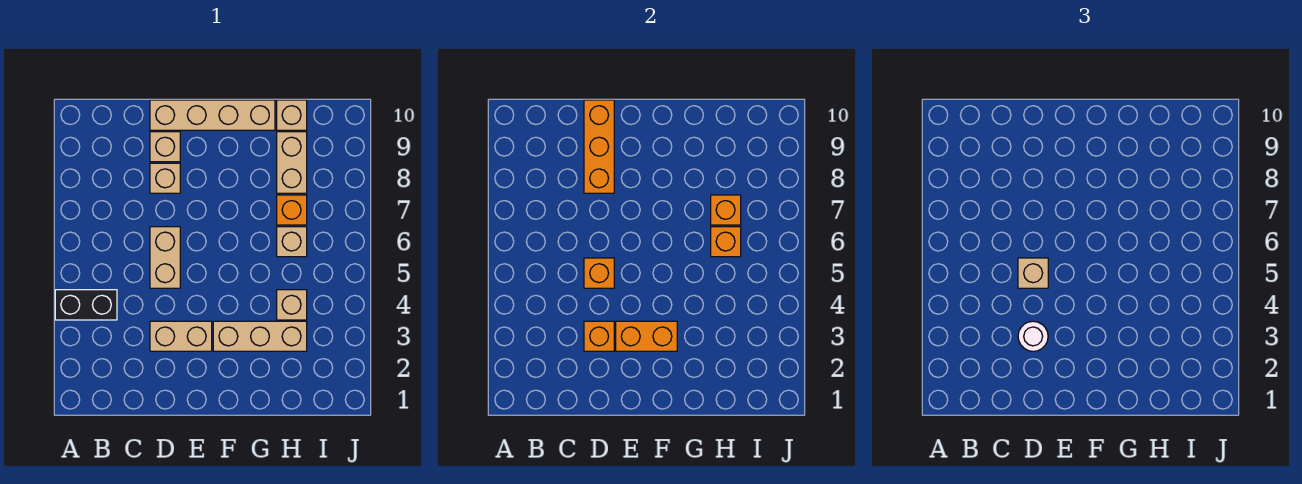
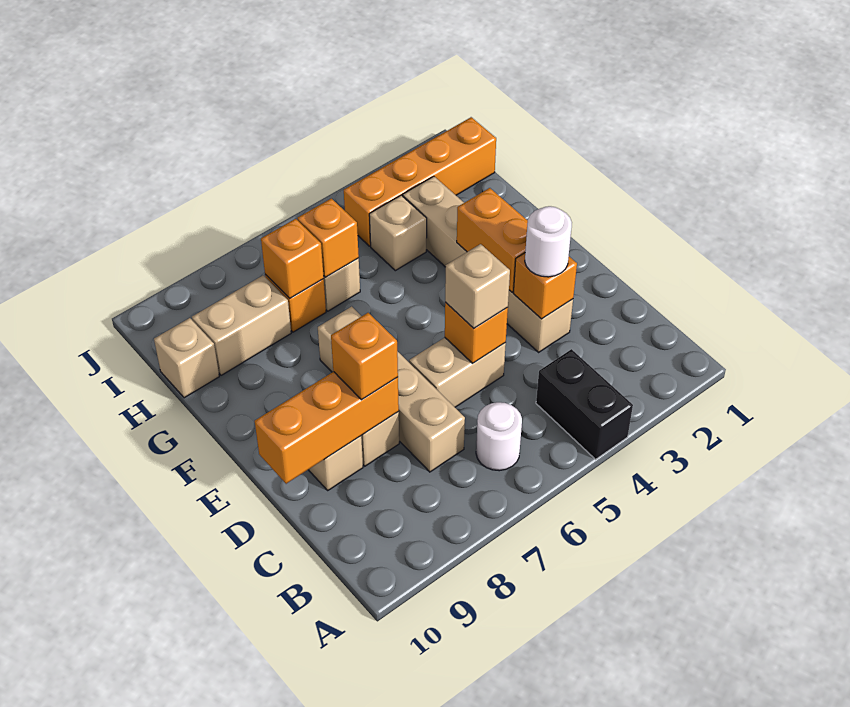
none -> white 1x1 round brick [476,402,522,471]
none -> orange 1x1 brick [331,313,398,400]
tan 1x4 brick [150,100,275,130] -> tan 1x4 brick moved to [318,306,465,472]
none -> orange 1x4 brick [344,117,496,246]

